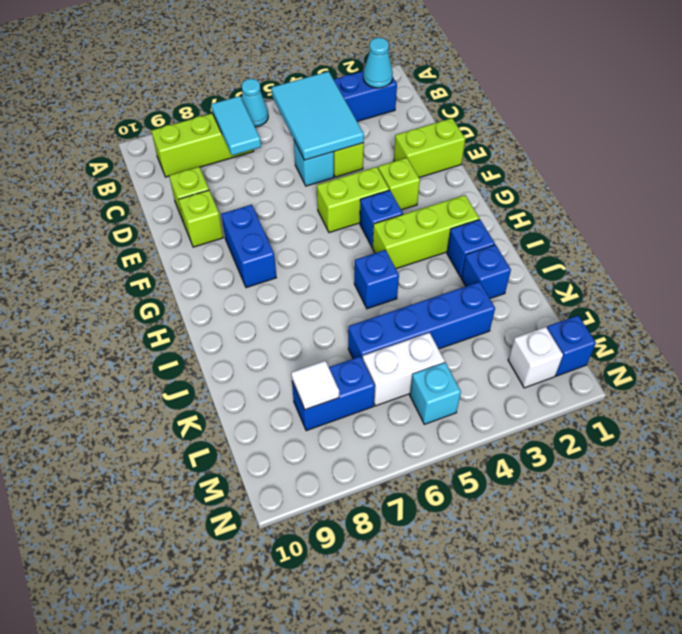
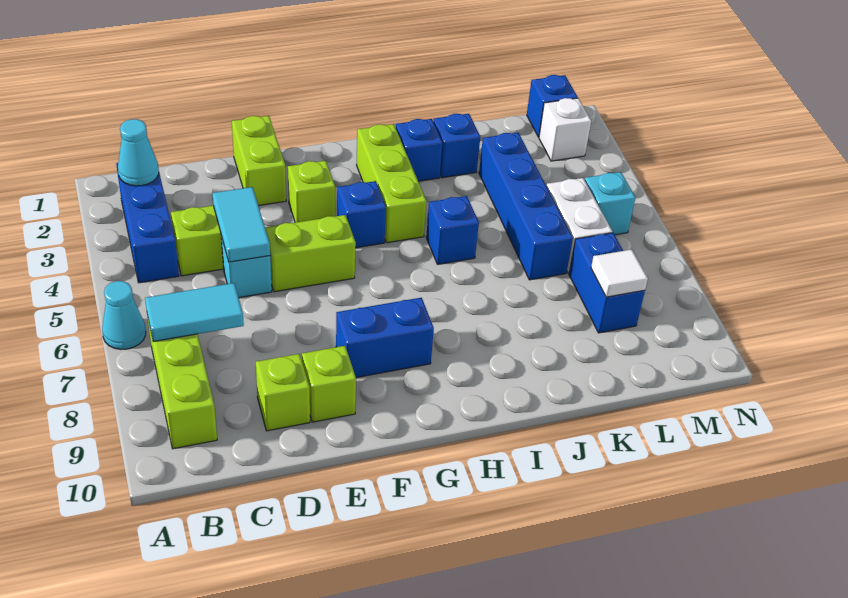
cyan 2x3 tile [271,71,364,160] -> cyan 1x2 tile [212,187,270,262]
lime 1x2 brick [317,167,389,233] -> lime 1x2 brick turned to [265,215,356,292]

